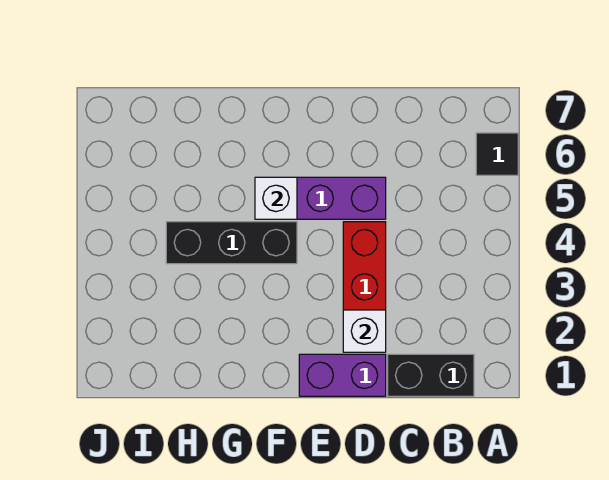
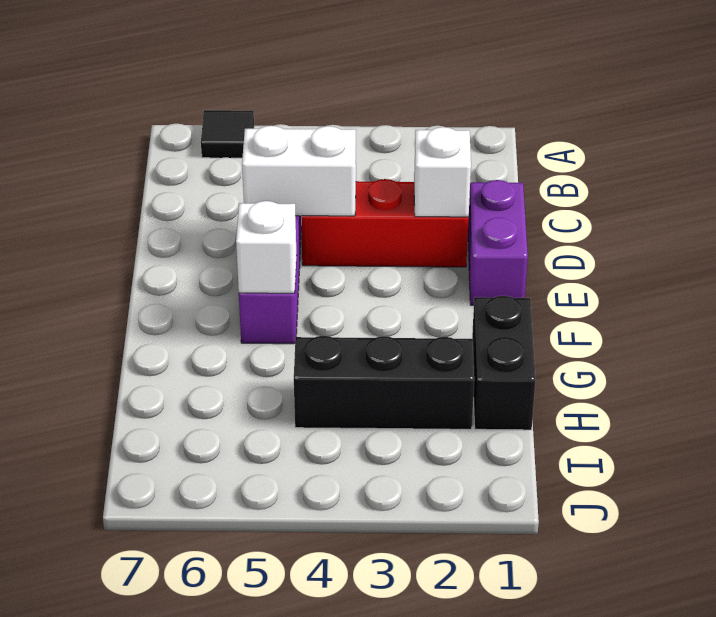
black 1x2 brick [388,354,474,396] -> black 1x2 brick moved to [472,296,536,430]
none -> white 1x2 brick [242,126,356,216]
black 1x3 brick [166,222,297,264] -> black 1x3 brick turned to [294,336,474,429]

